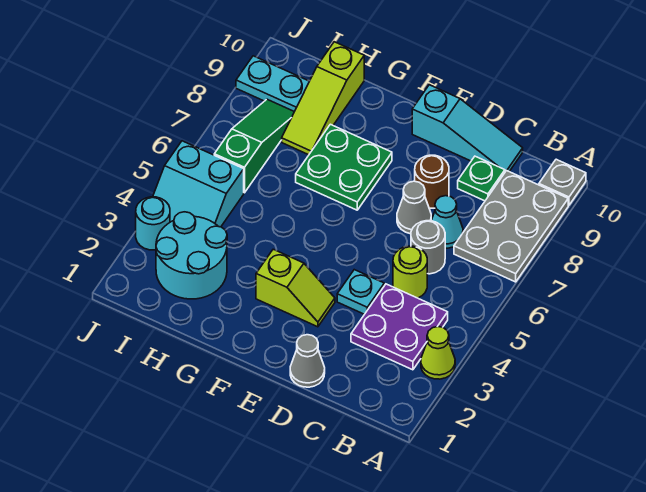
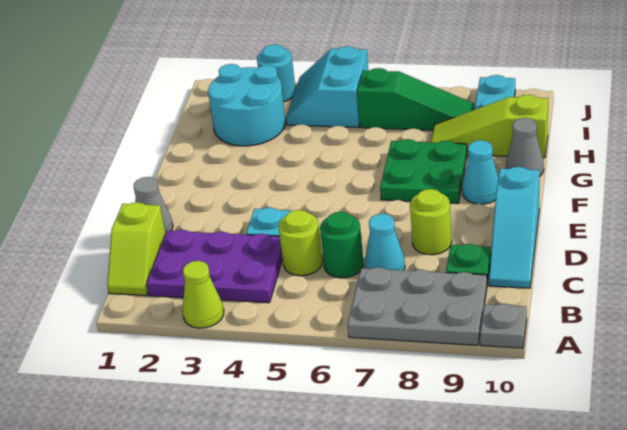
purple 2x2 plate [351,284,448,370] -> purple 2x3 plate [147,230,283,303]
grey 1x1 round brick [411,221,445,274] -> green 1x1 round brick [320,212,363,278]
grey 1x1 cone [397,181,431,234] -> grey 1x1 cone moved to [506,118,544,177]
brown 1x1 round brick [415,155,449,208] -> lime 1x1 round brick [410,189,452,255]
lime 1x2 slope [256,249,335,327] -> lime 1x2 slope moved to [107,202,166,296]
none -> cyan 1x1 cone [462,140,499,204]

